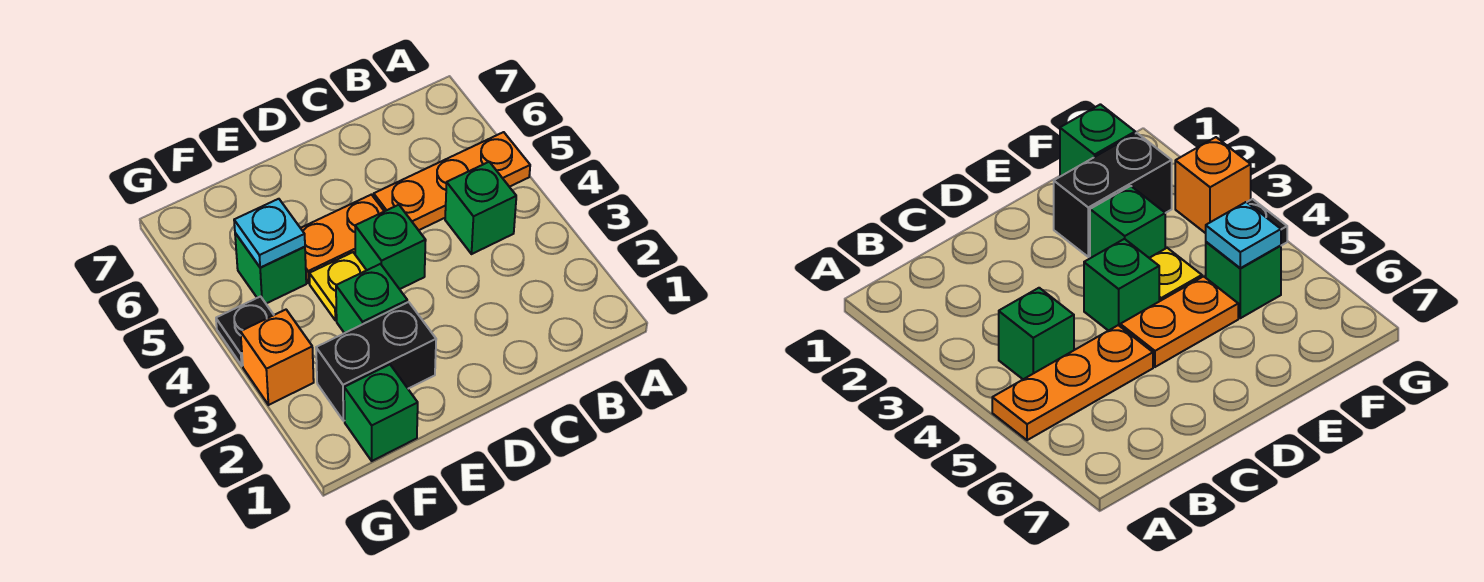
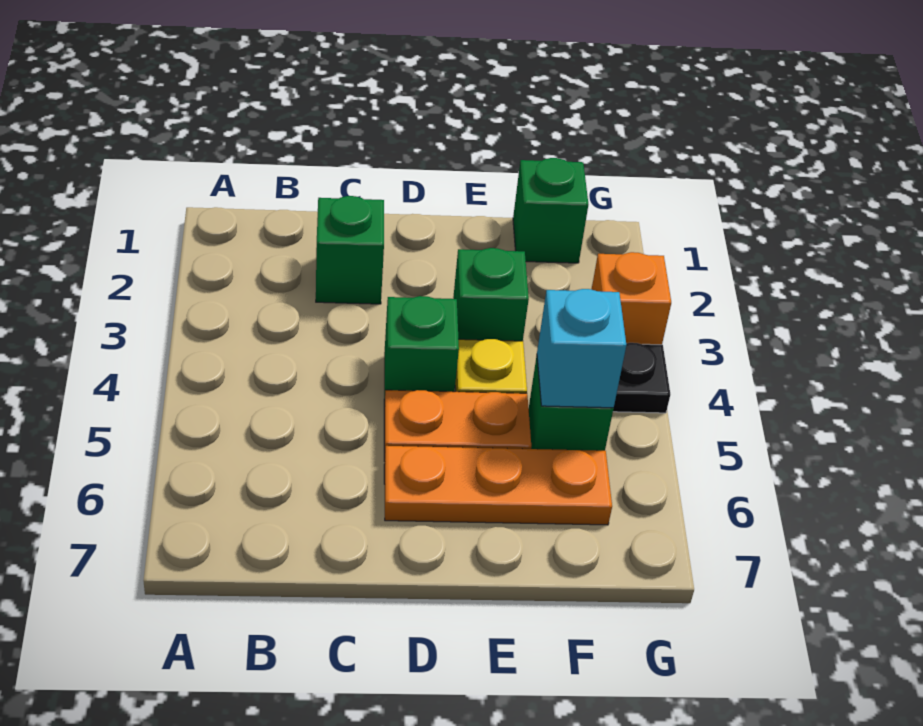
orange 1x3 plate [374,132,530,230] -> orange 1x3 plate moved to [384,446,612,525]
green 1x1 brick [445,162,516,254] -> green 1x1 brick moved to [316,196,384,304]
black 1x2 brick [316,302,436,421] -> none
cyan 1x1 plate [234,199,305,268] -> cyan 1x1 brick [537,289,626,408]

